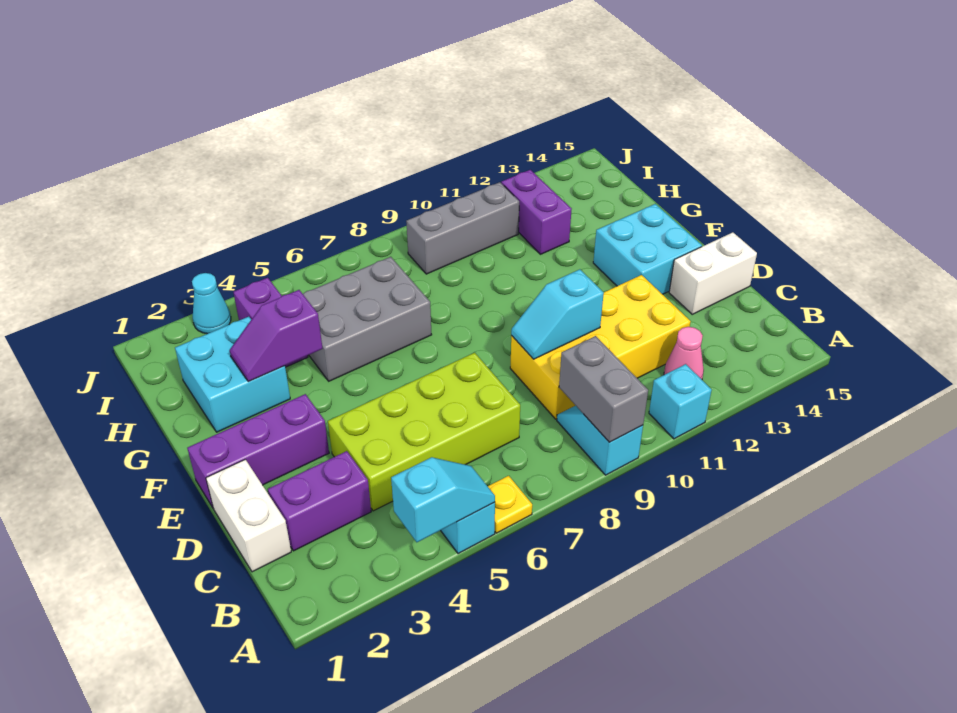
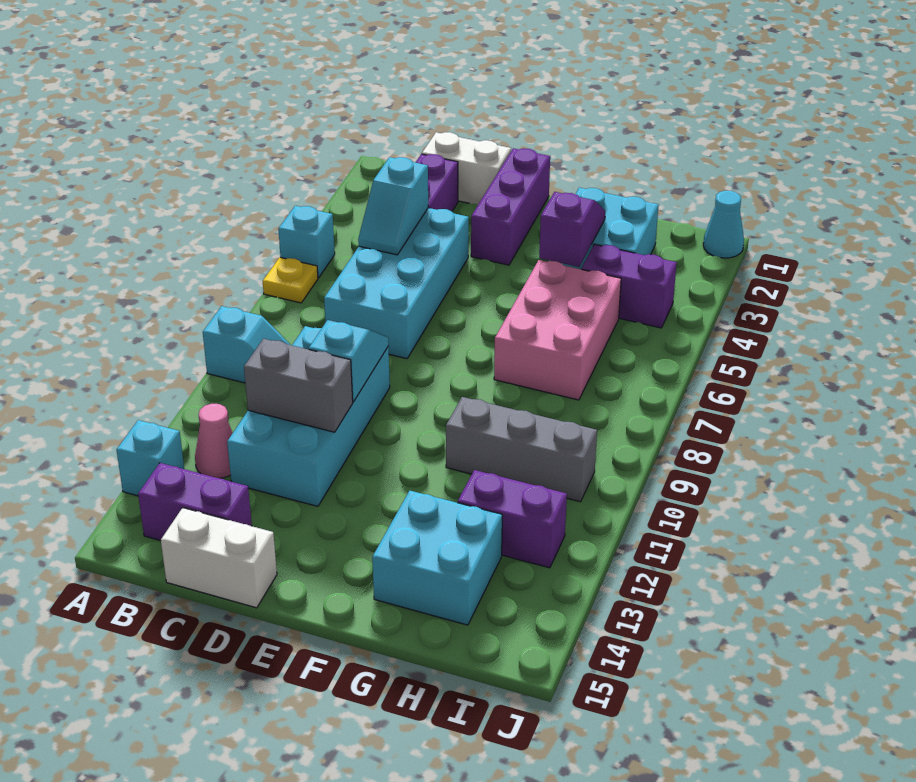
cyan 1x2 slope [391,457,495,542] -> cyan 1x2 slope moved to [358,157,428,255]
grey 1x2 brick [559,336,648,442] -> grey 1x2 brick moved to [244,339,353,432]
cyan 1x1 brick [649,364,712,439] -> cyan 1x1 brick moved to [117,420,184,496]
none -> purple 1x2 brick [138,463,252,541]
lime 2x4 brick [328,353,520,511] -> cyan 2x4 brick [324,208,469,359]
yellow 2x4 brick [510,275,691,419] -> cyan 2x4 brick [227,326,390,506]
white 1x2 brick [669,232,757,314] -> white 1x2 brick turned to [161,508,277,608]
cyan 2x2 brick [593,204,702,294] -> cyan 2x2 brick moved to [372,491,502,625]
grey 2x3 brick [303,257,432,381] -> pink 2x3 brick [494,260,621,400]
grey 1x3 brick [406,182,519,274] -> grey 1x3 brick turned to [446,397,597,502]
cyan 1x1 cone [192,273,231,334] -> cyan 1x1 cone moved to [703,191,744,258]

